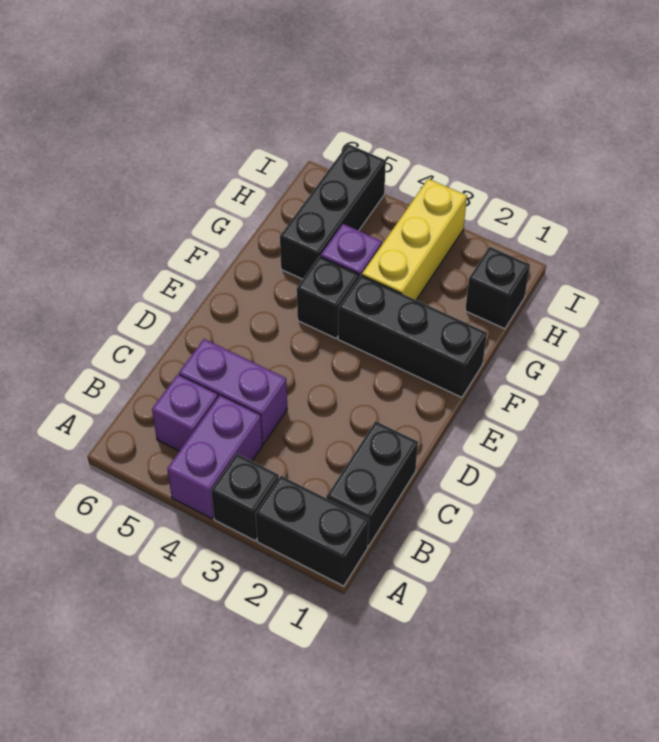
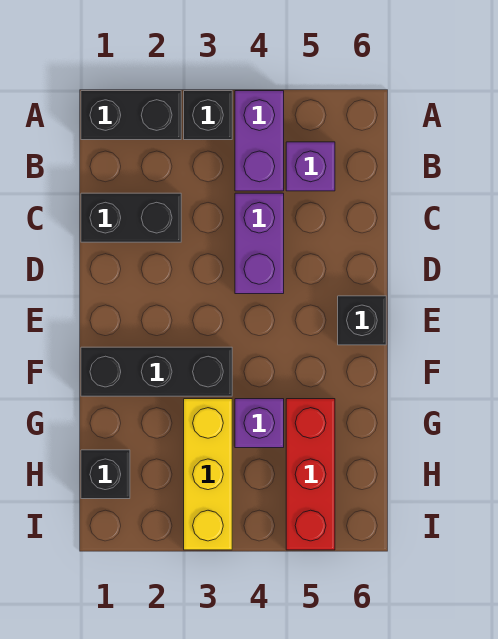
black 1x2 brick [327,421,418,546] -> black 1x2 brick turned to [81,193,181,242]
purple 1x2 brick [179,339,287,444] -> purple 1x2 brick turned to [235,193,284,294]
black 1x1 brick [297,256,359,338] -> black 1x1 brick moved to [338,296,386,345]
black 1x3 brick [280,144,386,279] -> red 1x3 brick [286,399,335,550]

